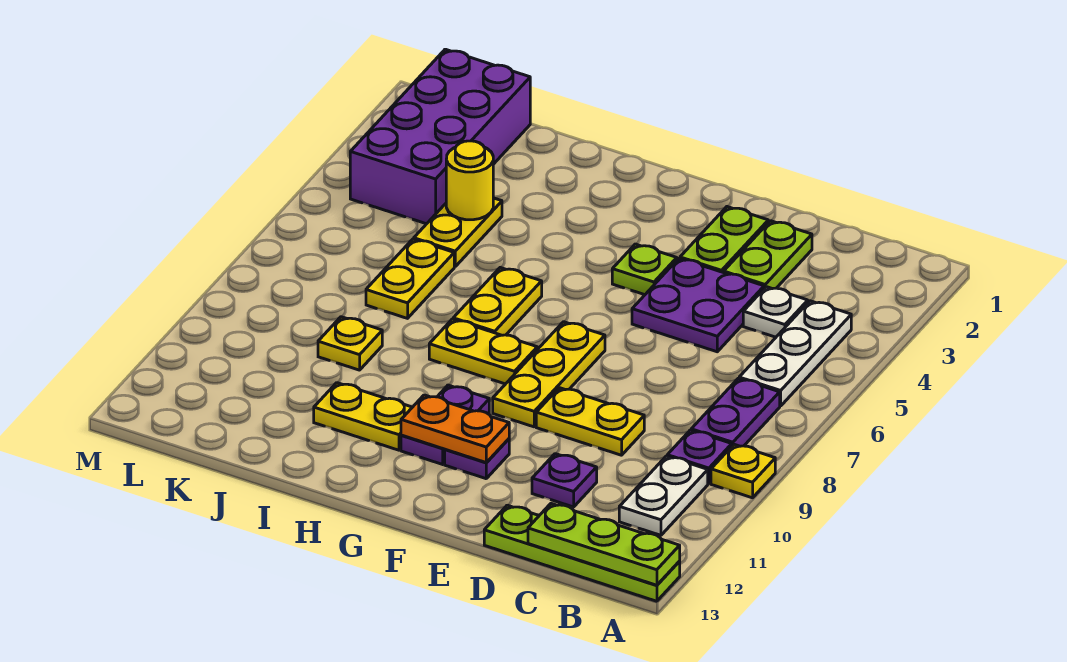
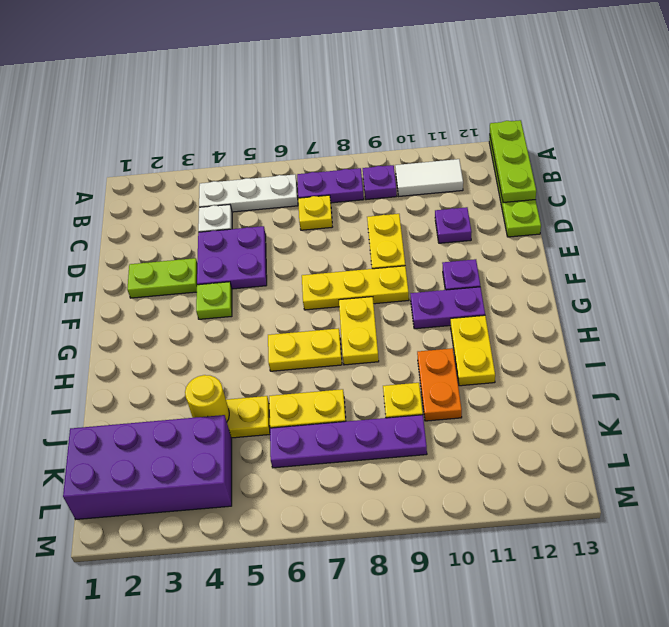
yellow 1x1 plate [711,444,775,498] -> yellow 1x1 plate moved to [298,195,332,230]
white 1x2 plate [619,456,708,535] -> white 1x2 tile [395,159,463,196]
lime 1x2 plate [724,221,812,289] -> none
orange 1x2 plate [401,395,509,463] -> orange 1x2 plate moved to [417,348,462,421]
none -> purple 1x4 plate [270,415,427,468]

